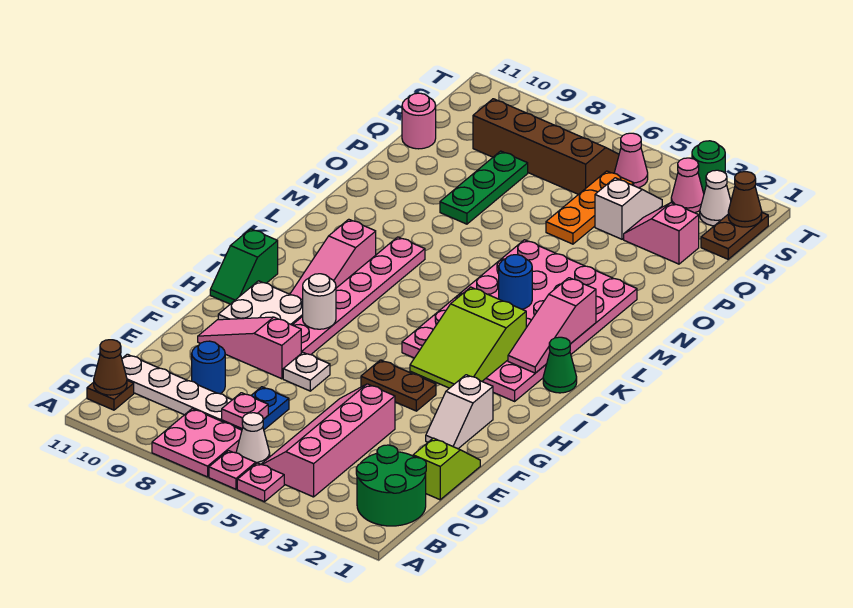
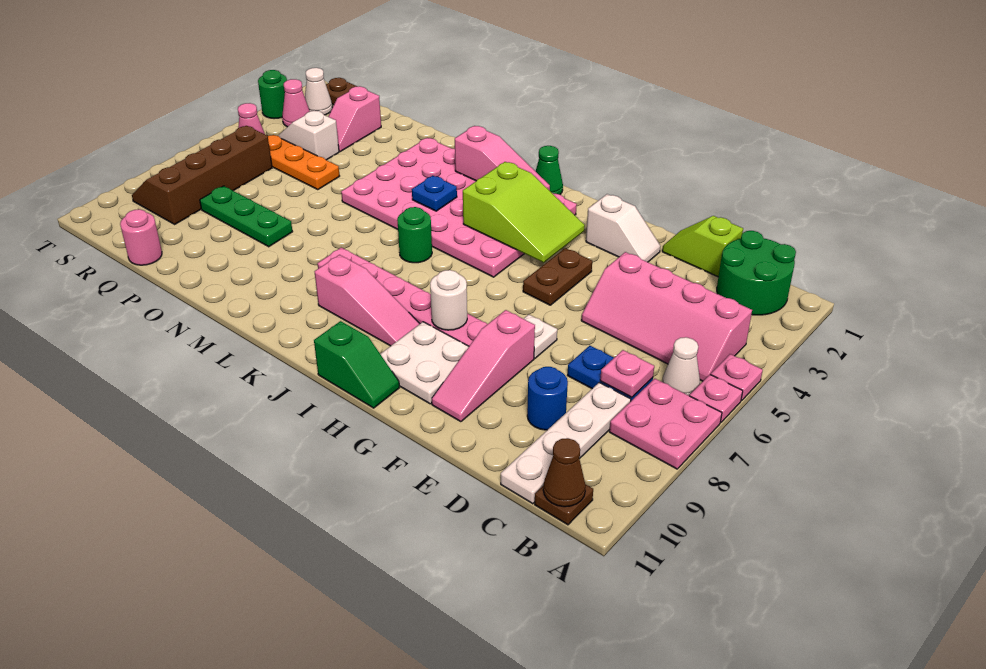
none -> green 1x1 round brick [397,207,432,263]
blue 1x1 round brick [499,255,532,309] -> blue 1x1 plate [412,176,457,211]
brown 1x1 cone [728,172,762,227] -> none

